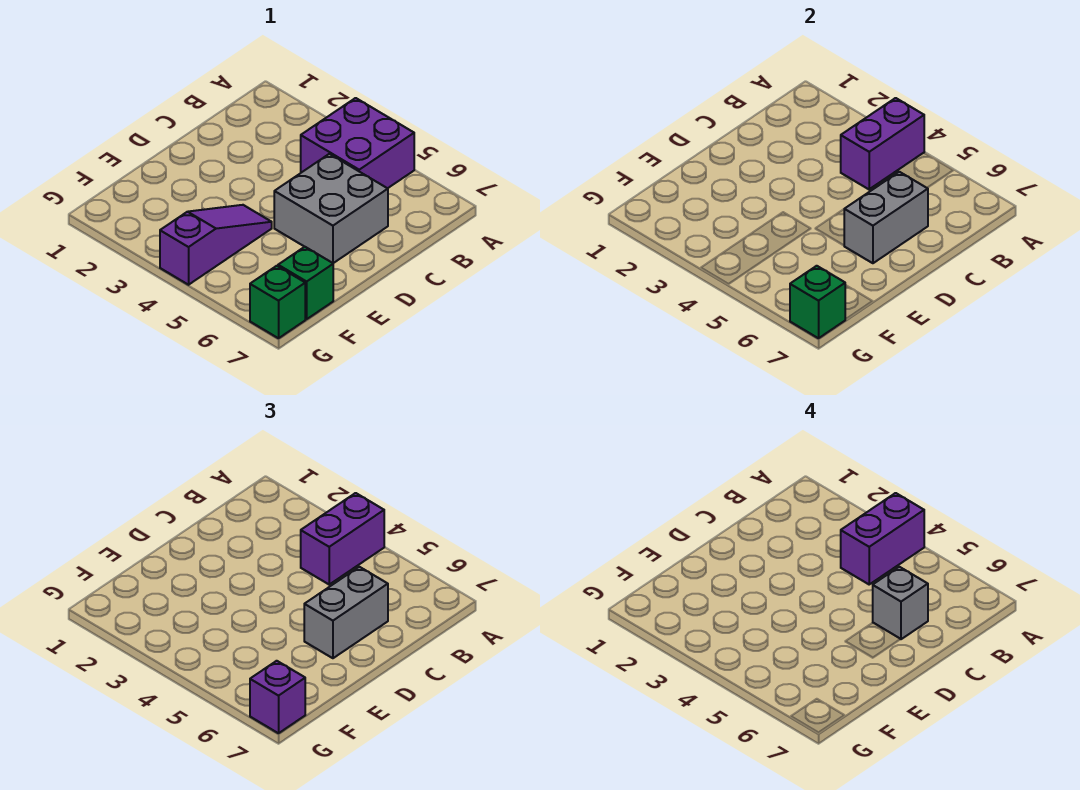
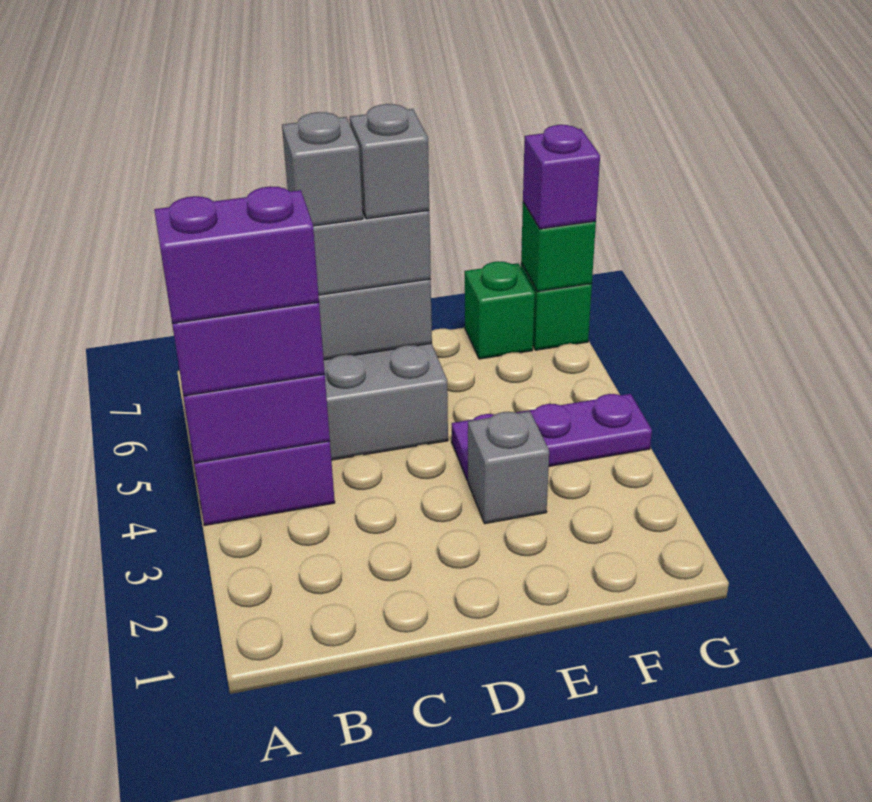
none -> grey 1x1 brick [350,104,429,219]
none -> grey 1x1 brick [468,411,549,524]
purple 1x3 slope [160,205,272,285] -> purple 1x3 plate [452,394,652,480]

